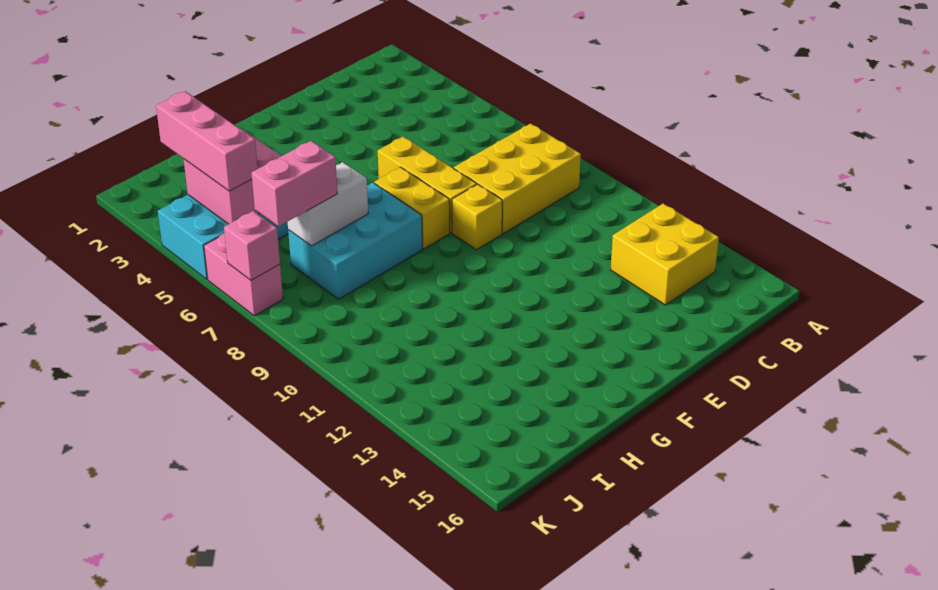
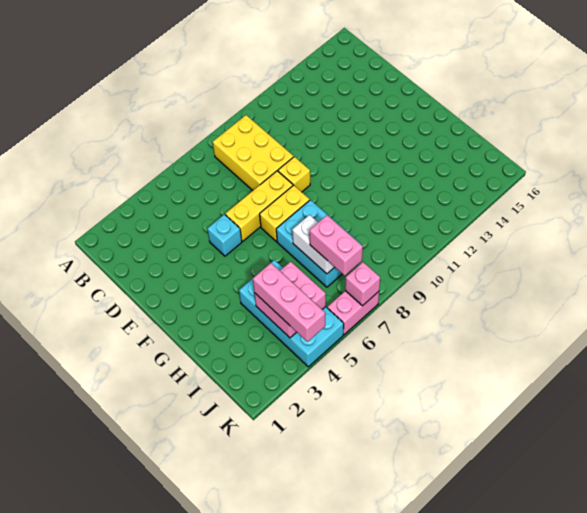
yellow 2x2 brick [611,204,719,305] -> none
none -> cyan 1x1 brick [207,214,242,256]
pink 1x3 brick [156,91,258,191] -> pink 1x3 brick turned to [253,263,325,342]

